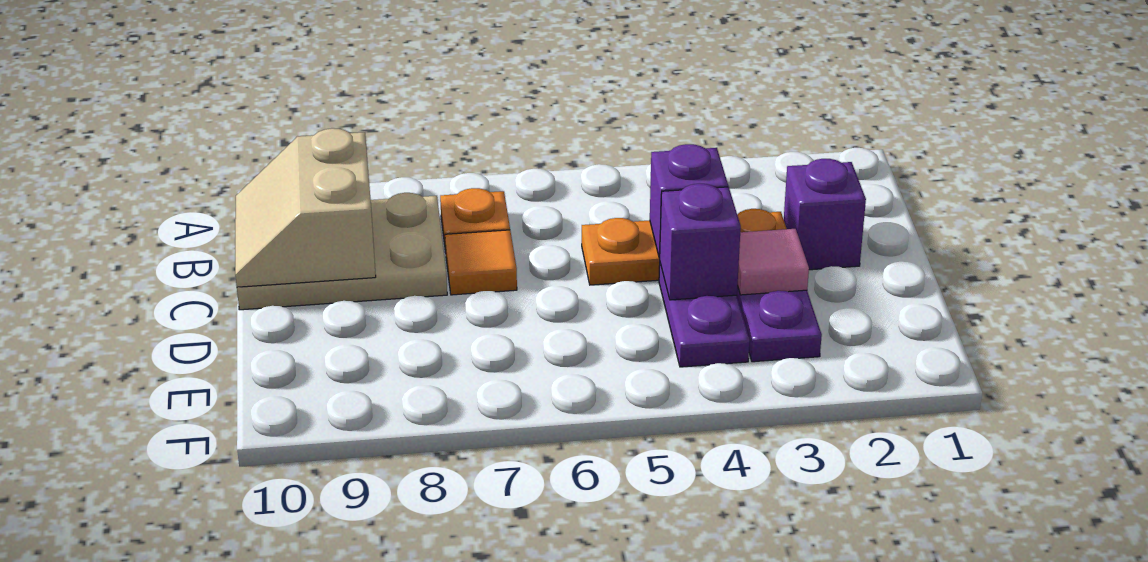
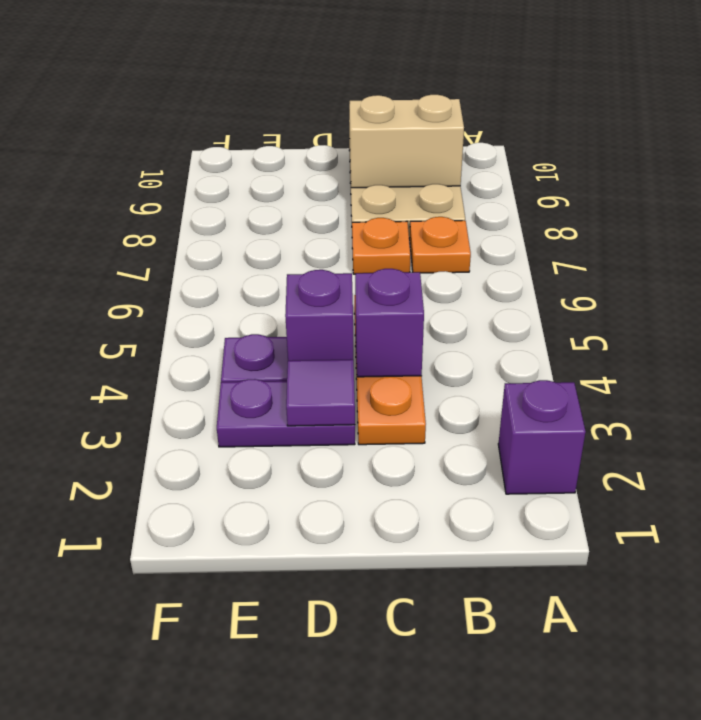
purple 1x1 brick [784,159,866,270] -> purple 1x1 brick moved to [498,380,586,494]
orange 1x1 tile [445,230,517,295] -> orange 1x1 plate [352,218,410,274]
pink 1x1 tile [737,229,809,295] -> purple 1x1 tile [286,359,355,426]

